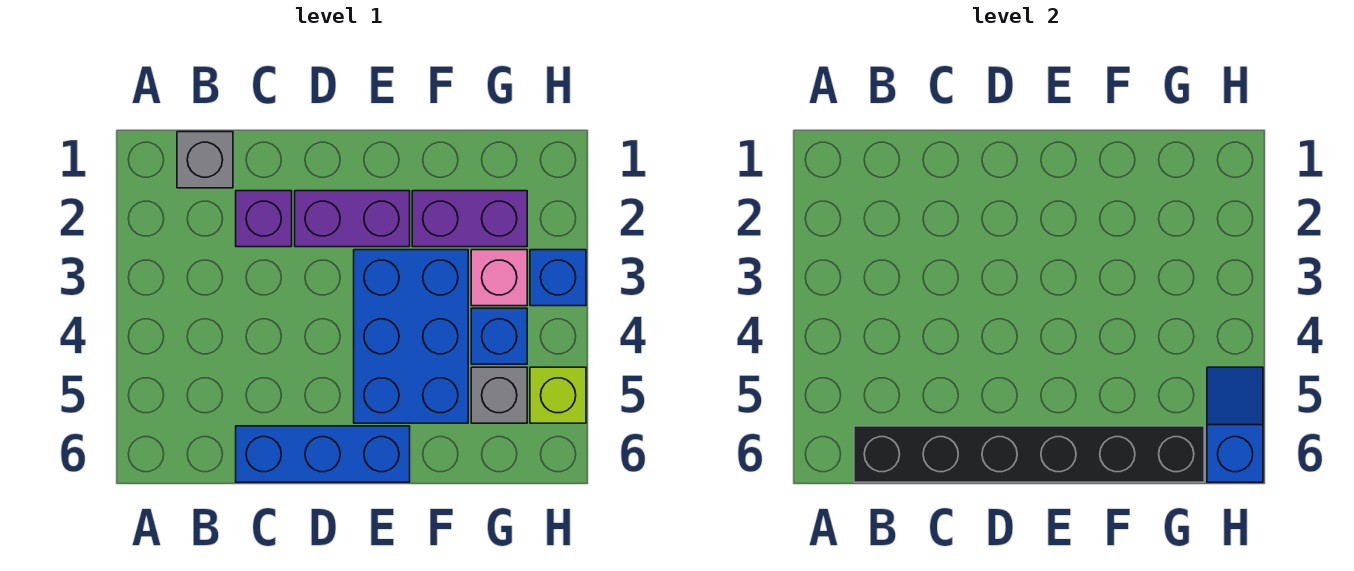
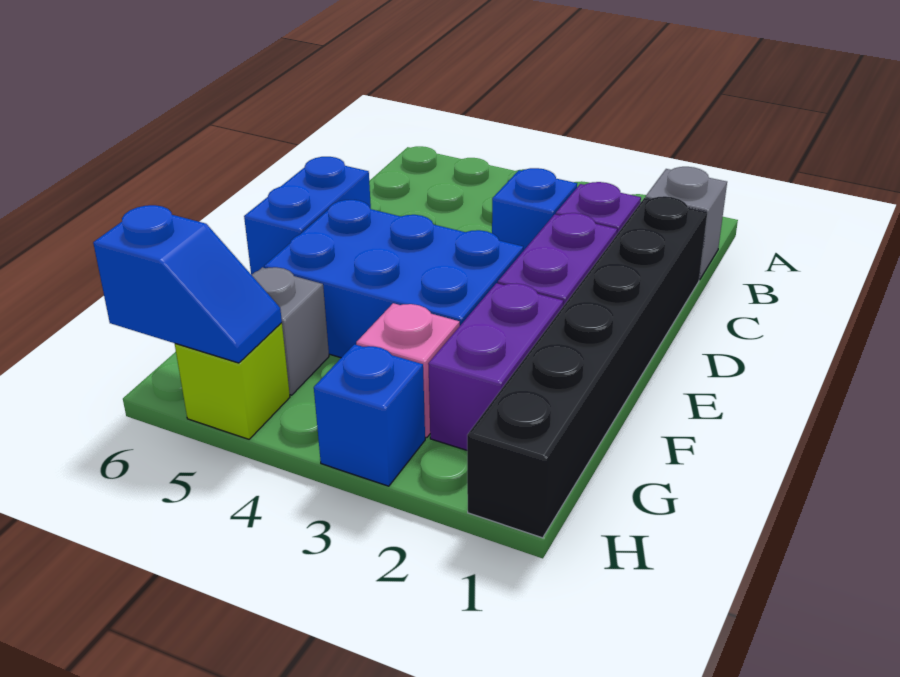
black 1x6 brick [854,426,1204,482] -> black 1x6 brick moved to [467,196,707,538]
blue 1x3 brick [236,426,410,482] -> blue 1x2 brick [244,157,371,275]
blue 1x1 brick [471,308,527,364] -> blue 1x1 brick moved to [492,168,577,251]

